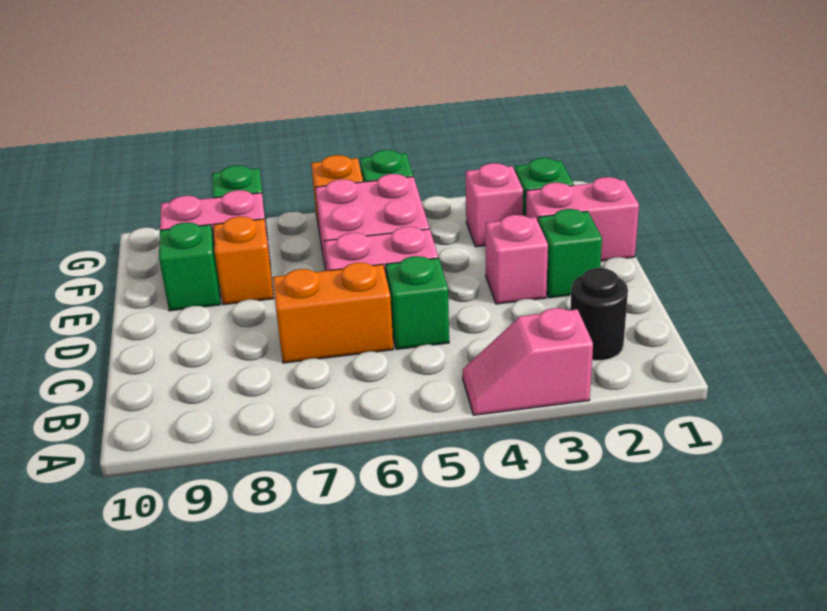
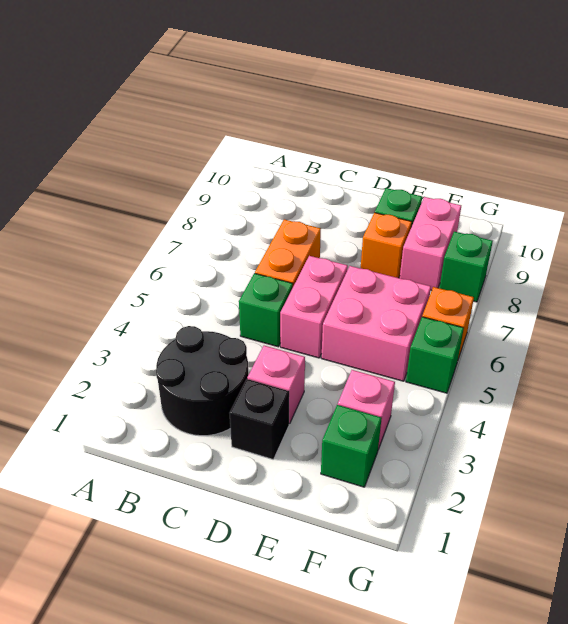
pink 1x2 slope [463,308,593,415] -> none
black 1x1 round brick [570,268,628,360] -> black 2x2 round brick [156,326,248,436]
green 1x1 brick [538,209,602,298] -> black 1x1 brick [230,379,289,459]
pink 1x2 brick [526,177,639,261] -> none

